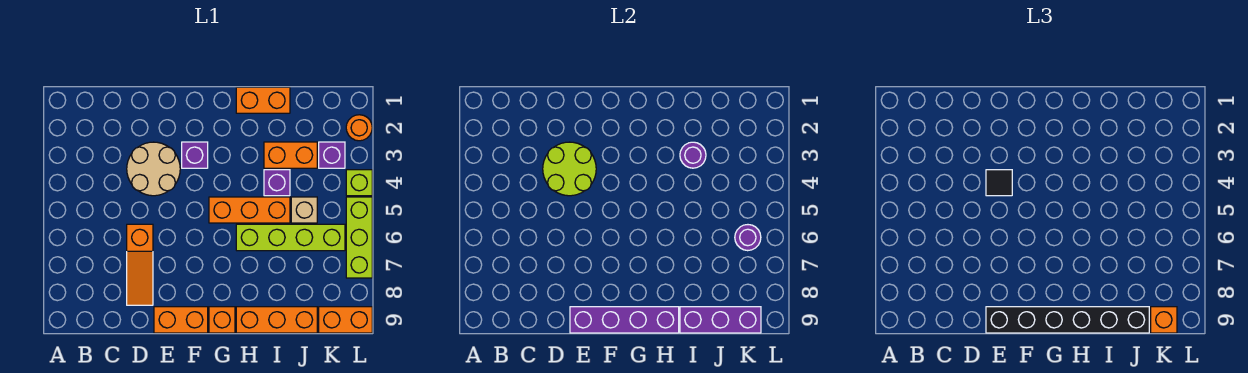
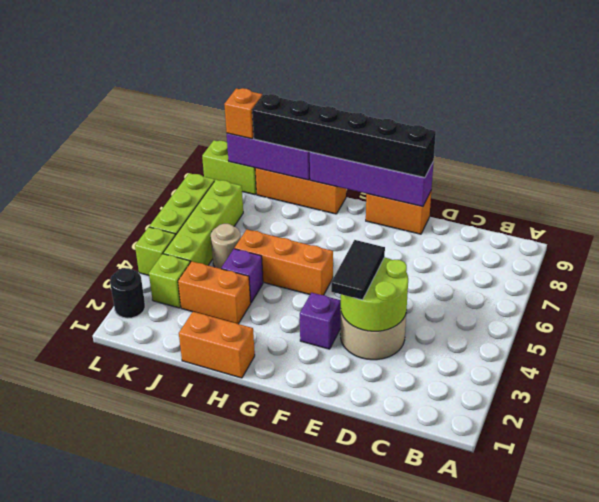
orange 1x3 slope [127,224,153,305] -> none
black 1x1 tile [986,170,1012,196] -> black 1x2 tile [331,240,385,300]
orange 1x1 brick [209,307,235,333] -> none
lime 1x4 brick [236,224,345,251] -> lime 1x4 brick turned to [163,180,243,265]
purple 1x1 round brick [680,142,706,168] -> none
tan 1x1 brick [291,197,317,223] -> tan 1x1 round brick [211,224,241,269]
purple 1x1 brick [319,142,345,168] -> lime 1x1 brick [149,254,190,308]
purple 1x1 round brick [735,225,761,251] -> none
orange 1x2 brick [319,307,372,333] -> lime 1x2 brick [202,140,257,195]
orange 1x1 round brick [346,115,372,141] -> black 1x1 round brick [110,268,145,318]

